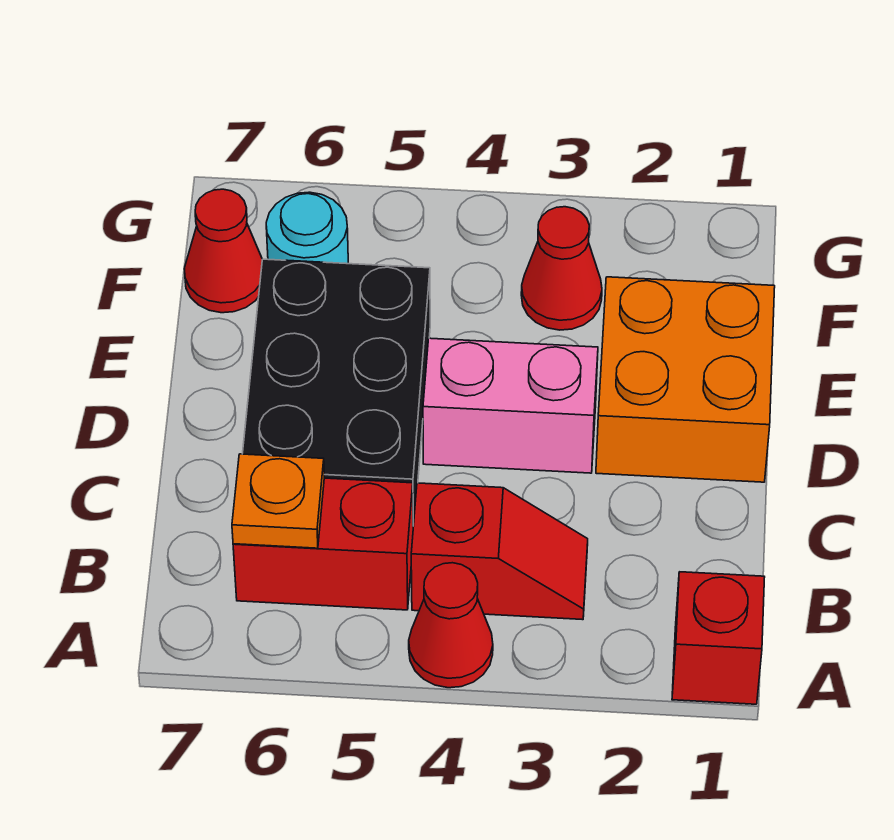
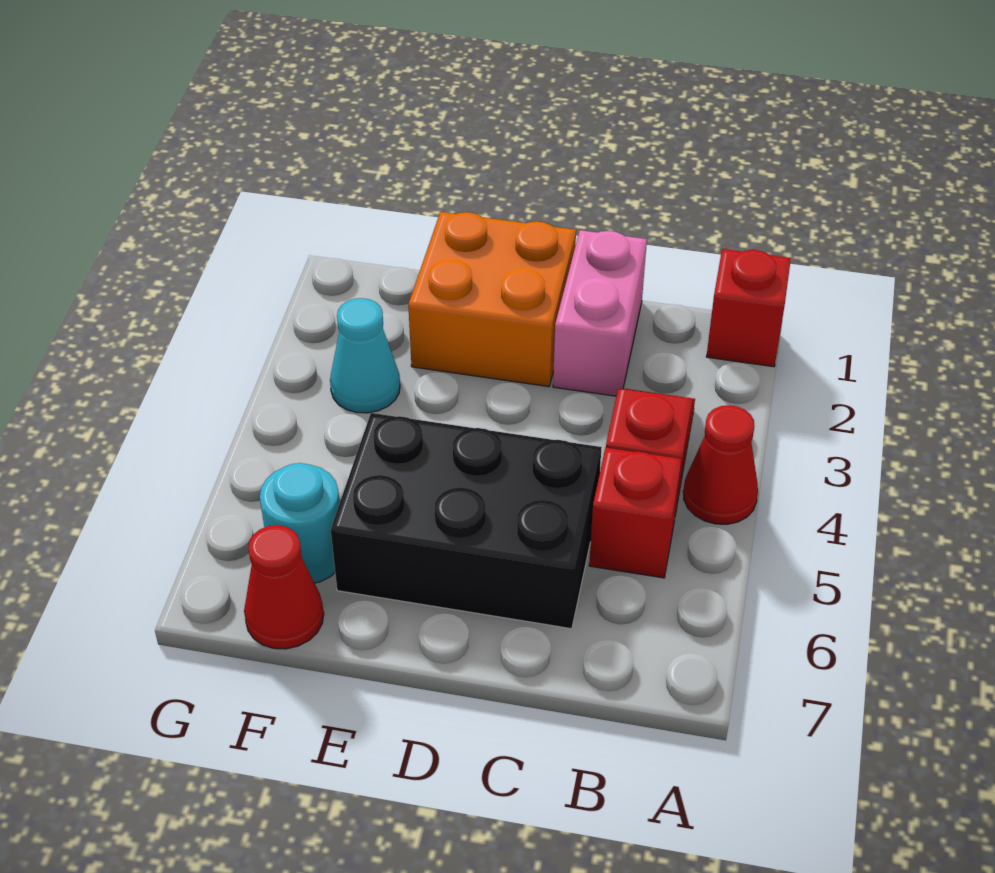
red 1x2 brick [233,478,413,610] -> red 1x1 brick [589,448,682,578]
orange 1x1 plate [232,454,324,548] -> none
pink 1x2 brick [423,338,598,473] -> pink 1x2 brick moved to [553,230,647,396]
red 1x1 cone [521,207,602,330] -> cyan 1x1 cone [330,298,400,413]

